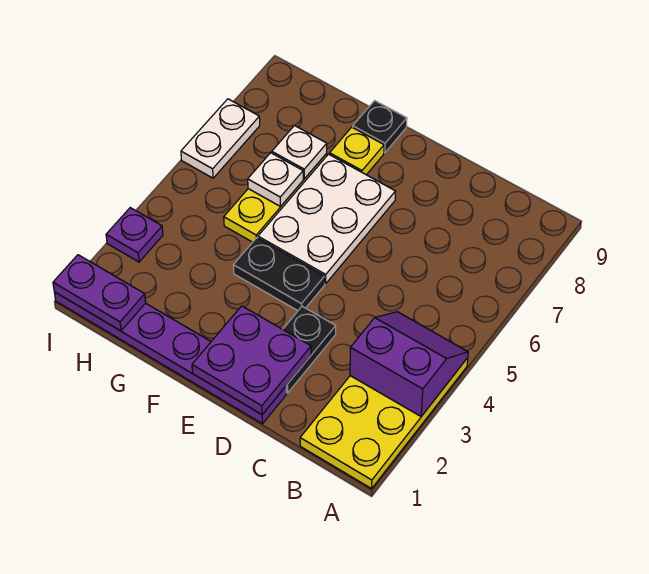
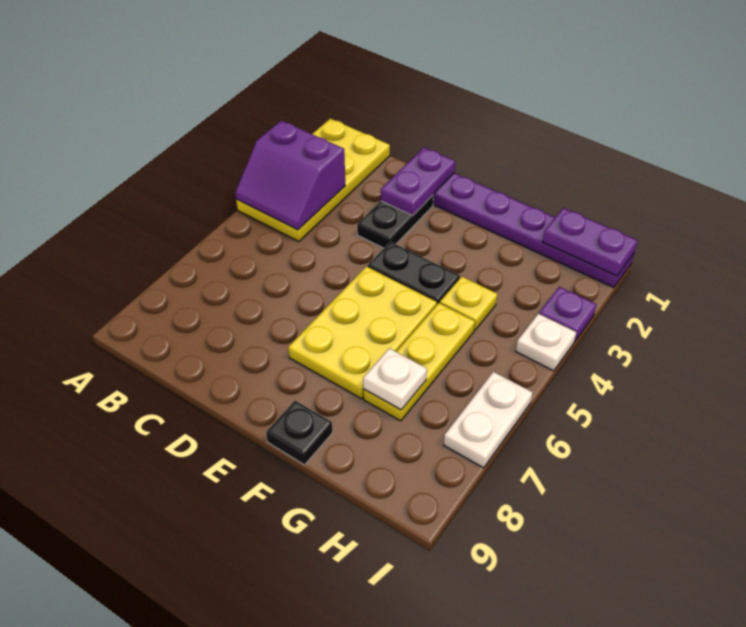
purple 2x2 plate [192,306,311,415] -> purple 1x2 plate [381,147,455,215]
white 2x3 plate [258,154,395,284] -> yellow 2x3 plate [288,266,437,399]
yellow 1x1 plate [330,127,384,175] -> yellow 1x1 plate moved to [440,277,497,331]
white 1x1 plate [248,153,303,207] -> white 1x1 plate moved to [516,314,576,371]

